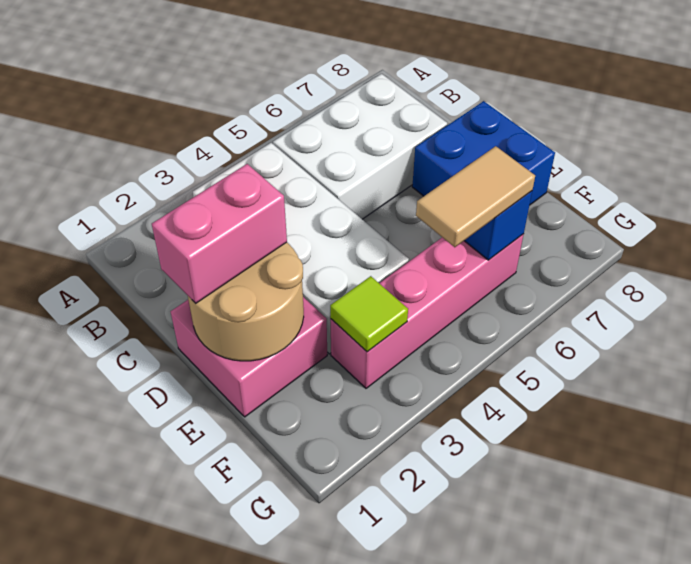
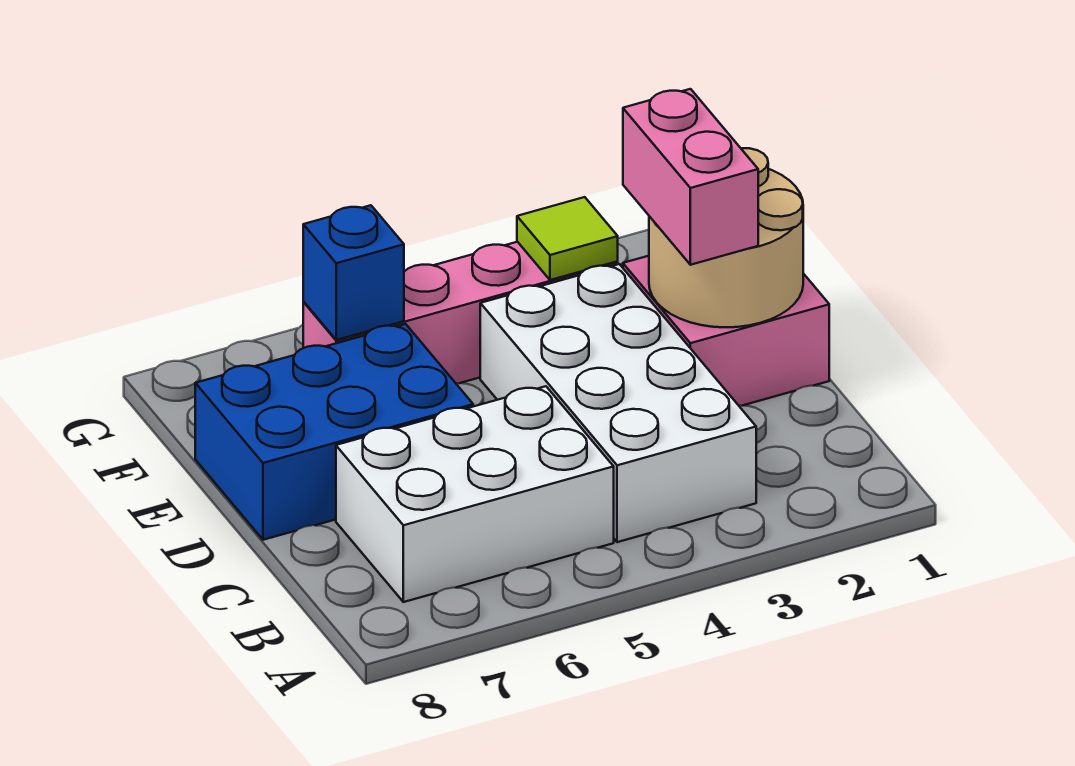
pink 1x2 brick [152,164,287,303] -> pink 1x2 brick turned to [623,89,758,265]
blue 2x2 brick [412,101,555,205] -> blue 2x3 brick [195,324,473,540]
tan 1x2 tile [416,146,535,247] -> none

